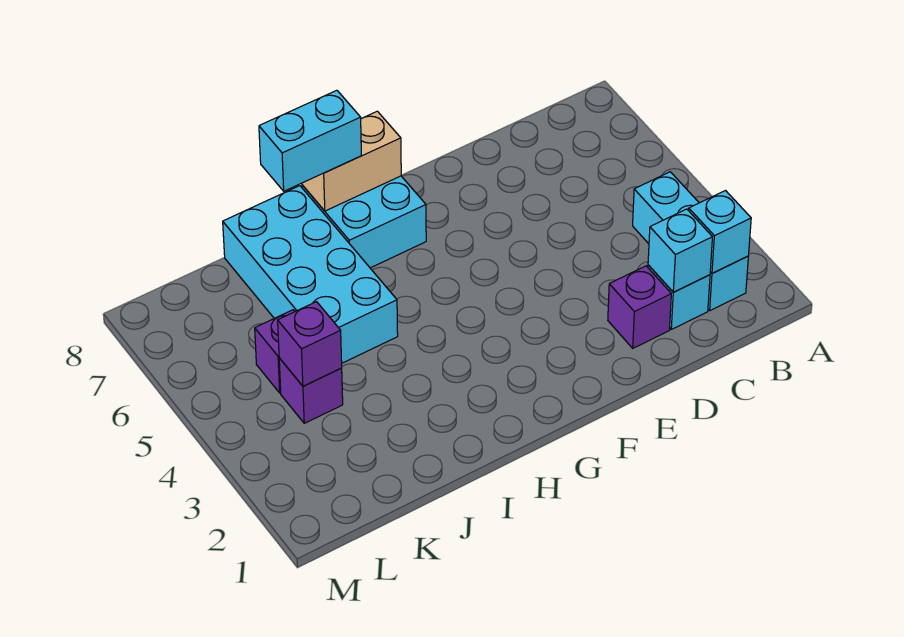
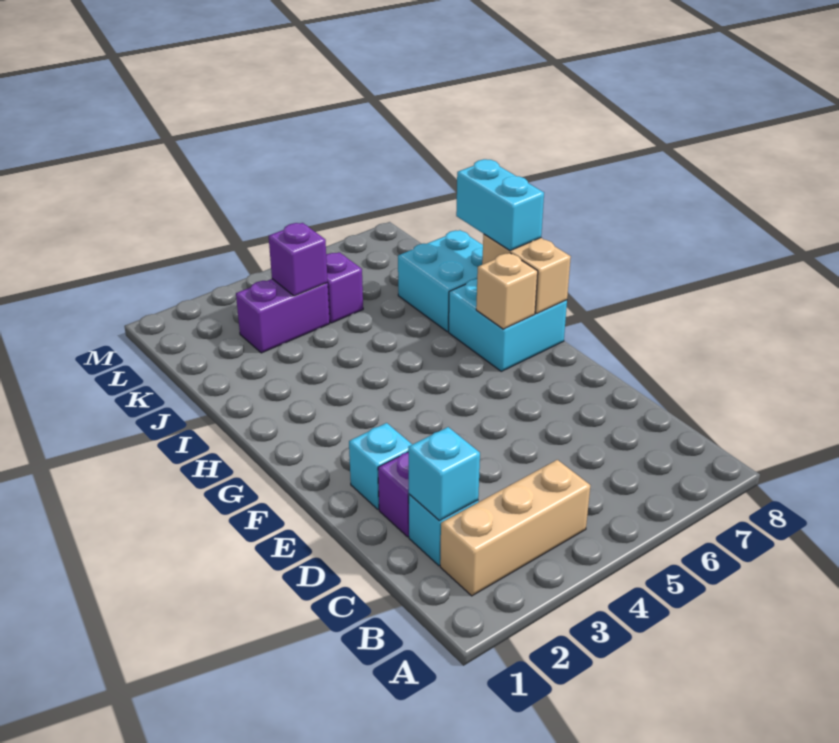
cyan 1x3 brick [633,172,748,310] -> tan 1x3 brick [440,460,590,596]
cyan 1x1 brick [689,191,751,273] -> cyan 1x1 brick moved to [349,423,412,509]
none -> tan 1x1 brick [476,253,538,329]
cyan 2x4 brick [223,186,398,363] -> cyan 2x2 brick [398,230,483,332]
purple 1x1 brick [279,358,343,423] -> purple 1x2 brick [236,279,330,353]

